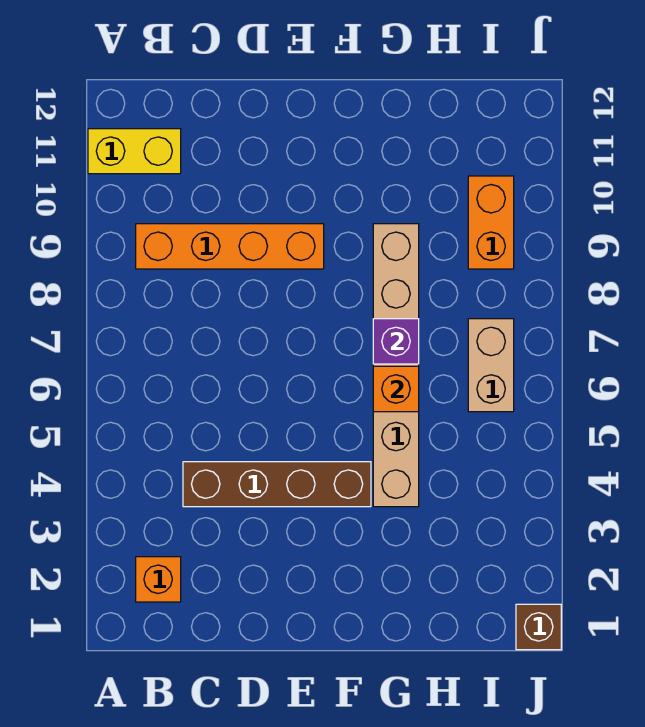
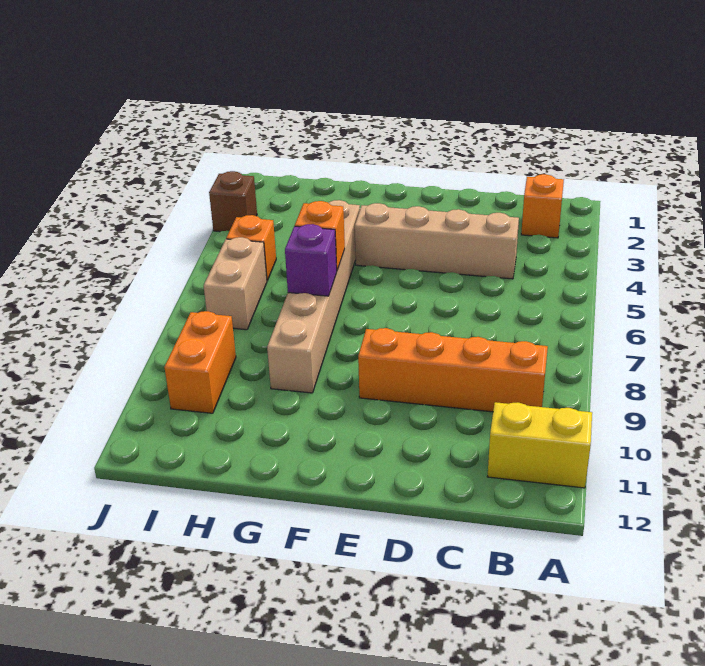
brown 1x4 brick [183,462,371,507] -> tan 1x4 brick [355,203,519,279]
none -> orange 1x1 brick [226,215,276,281]
brown 1x1 brick [516,604,561,650] -> brown 1x1 brick moved to [209,171,257,232]

